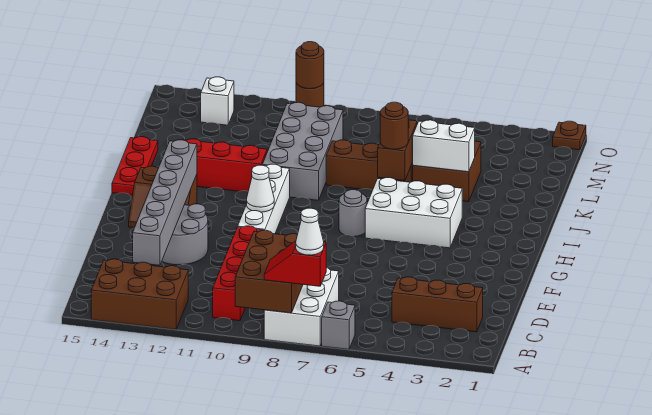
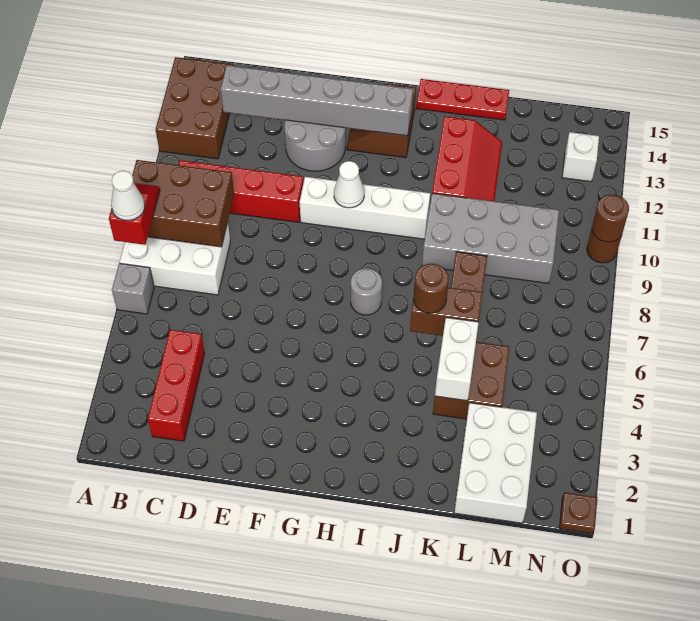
brown 1x3 brick [392,277,483,332] -> red 1x3 brick [148,330,205,441]
white 2x3 brick [365,178,462,248] -> white 2x3 brick moved to [454,403,537,523]

